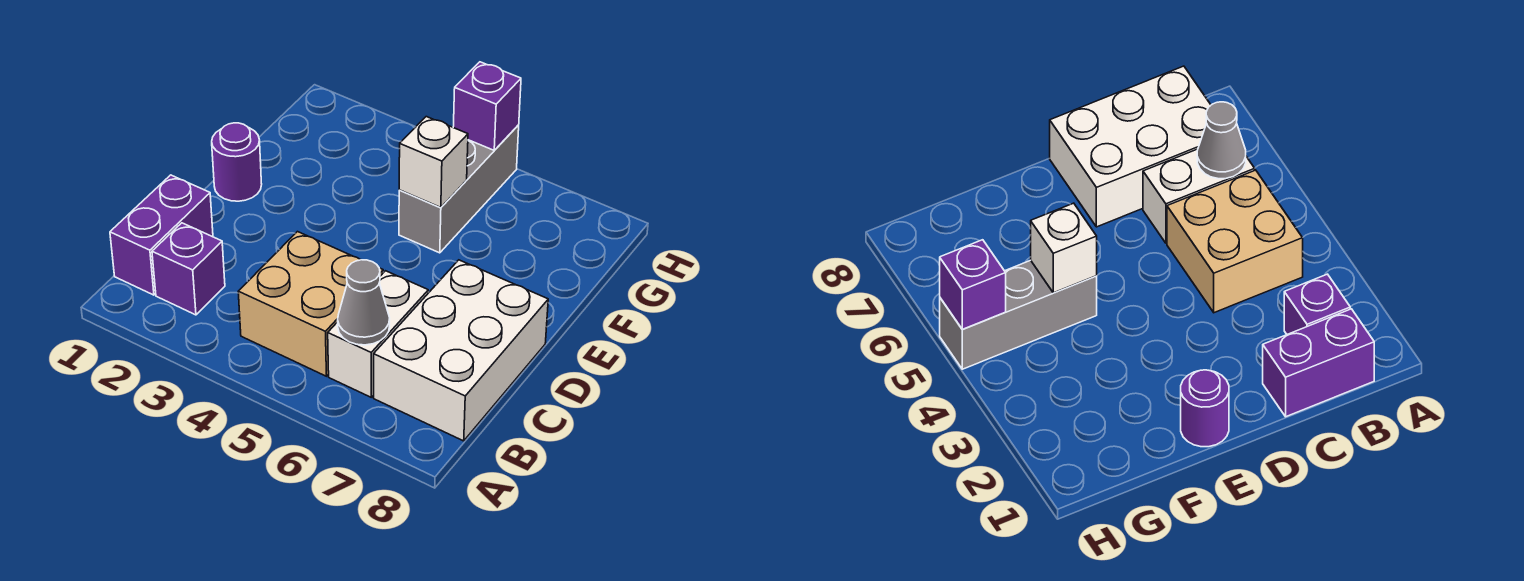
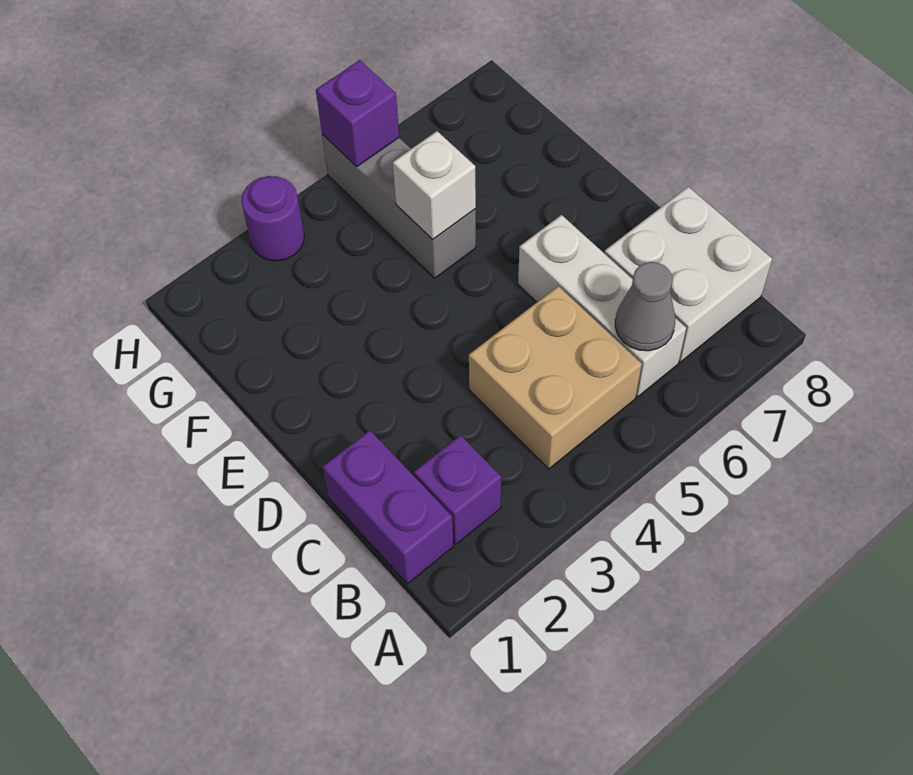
white 1x2 brick [328,271,428,397] -> white 1x3 brick [518,215,686,397]
white 2x3 brick [374,260,548,441] -> white 2x2 brick [604,187,772,362]
purple 1x1 round brick [212,123,262,201] -> purple 1x1 round brick moved to [241,176,304,261]

